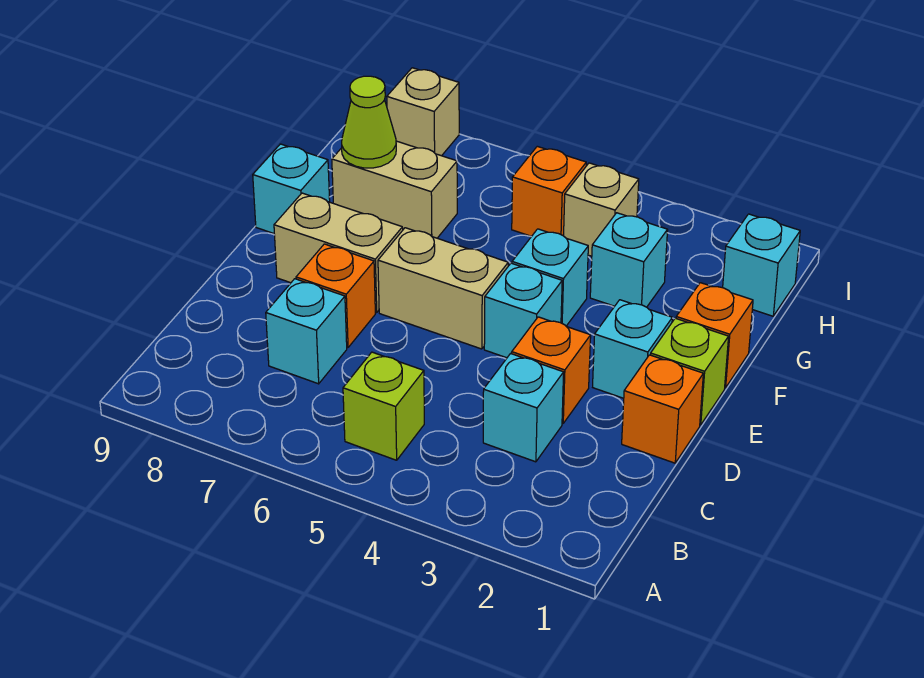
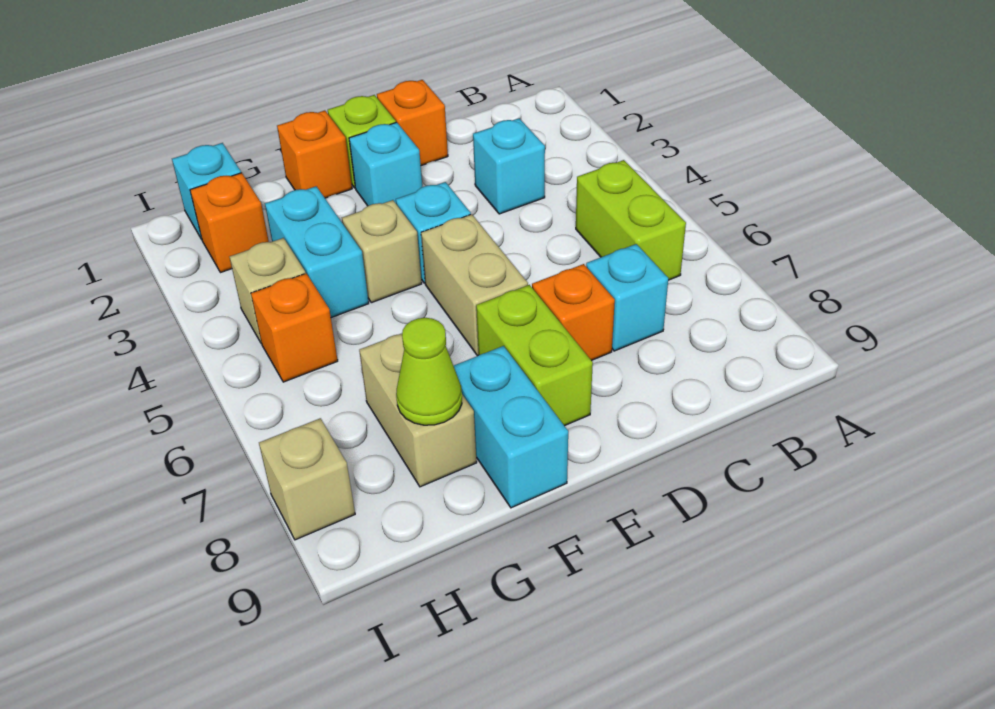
lime 1x1 brick [343,352,424,460] -> lime 1x2 brick [576,160,686,280]
orange 1x1 brick [512,317,591,424] -> orange 1x1 brick moved to [190,173,269,273]
tan 1x2 brick [274,193,403,312] -> lime 1x2 brick [476,285,593,426]
cyan 1x1 brick [512,229,588,326] -> tan 1x1 brick [342,200,422,303]
cyan 1x1 brick [253,144,330,233] -> cyan 1x2 brick [454,346,568,508]
cyan 1x1 brick [590,213,668,307] -> cyan 1x2 brick [265,186,369,318]

